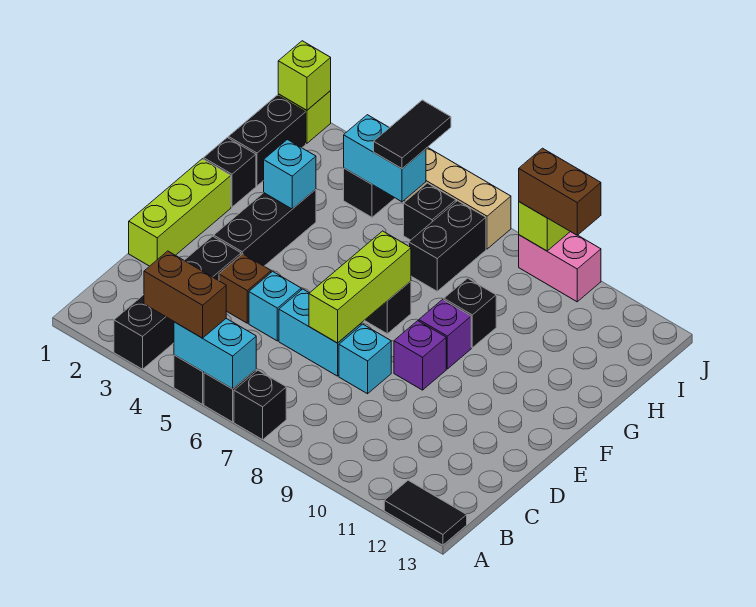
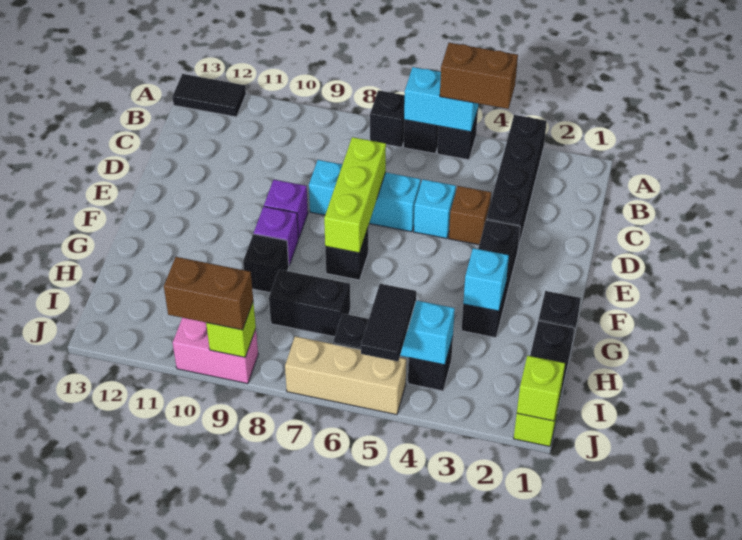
lime 1x3 brick [129,159,231,266] -> none
black 1x2 brick [409,201,486,291] -> black 1x2 brick turned to [269,270,350,337]

